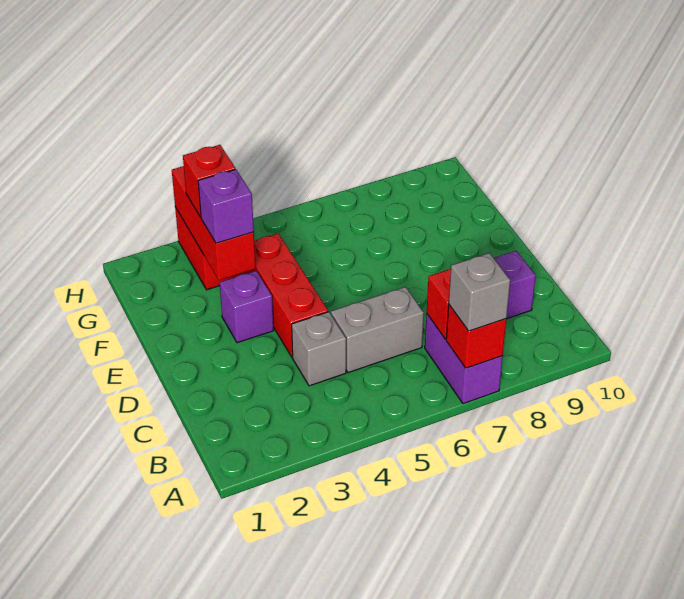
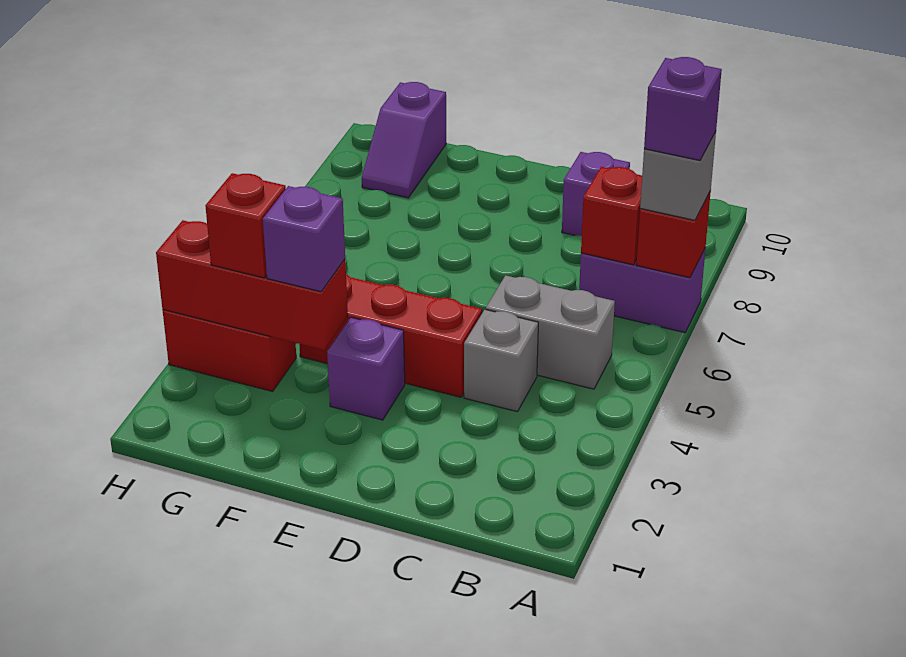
none -> purple 1x1 brick [644,57,722,160]
grey 1x2 brick [331,287,424,373] -> grey 1x2 brick turned to [486,275,615,389]
none -> purple 1x2 slope [362,82,446,198]

